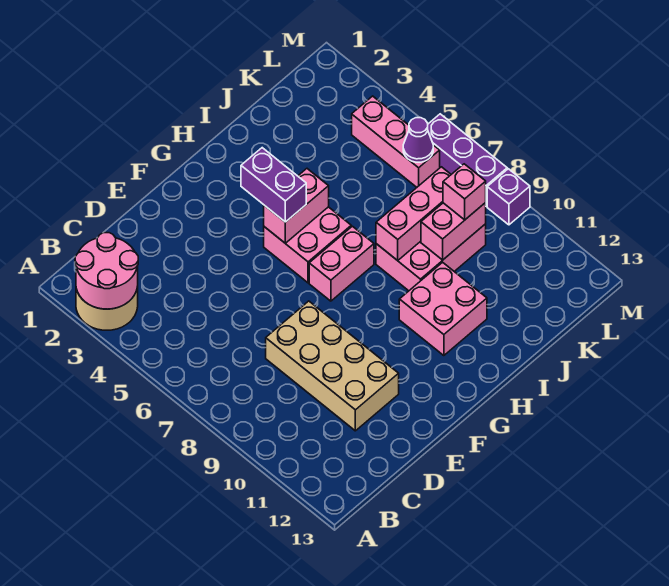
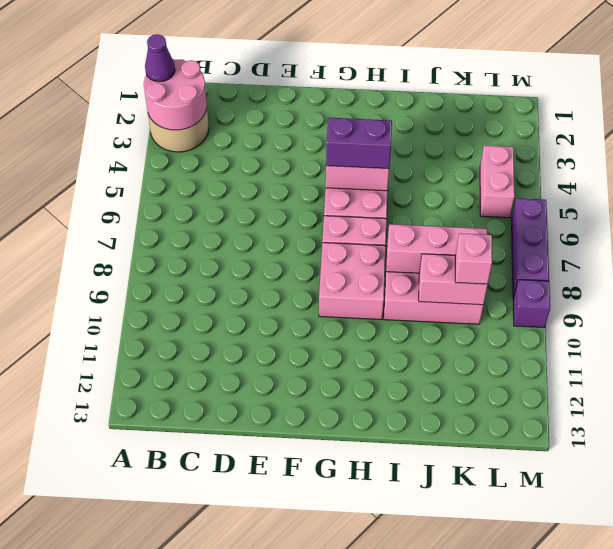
tan 2x4 brick [266,301,399,431] -> none
purple 1x2 brick [241,148,306,222] -> purple 1x2 brick turned to [326,118,392,169]
pink 2x2 brick [399,262,487,356] -> pink 2x2 brick moved to [319,243,386,320]
pink 1x3 brick [352,96,440,187] -> pink 1x2 brick [480,146,514,218]
purple 1x1 cone [403,118,433,162] -> purple 1x1 cone moved to [145,34,175,82]

